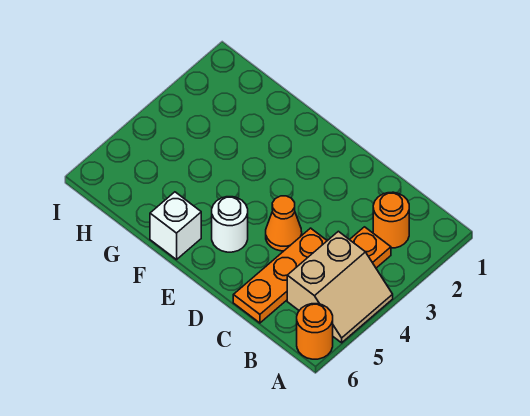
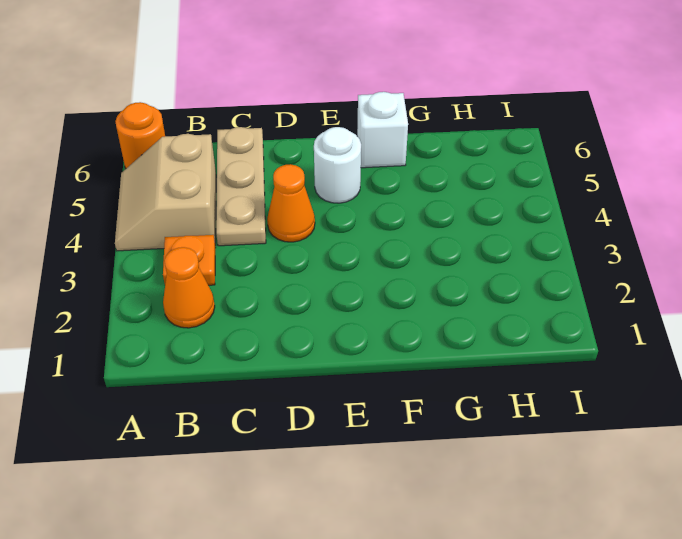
orange 1x1 round brick [373,192,409,248] -> orange 1x1 cone [163,247,215,328]
orange 1x3 plate [233,228,327,323] -> tan 1x3 plate [216,127,266,246]

